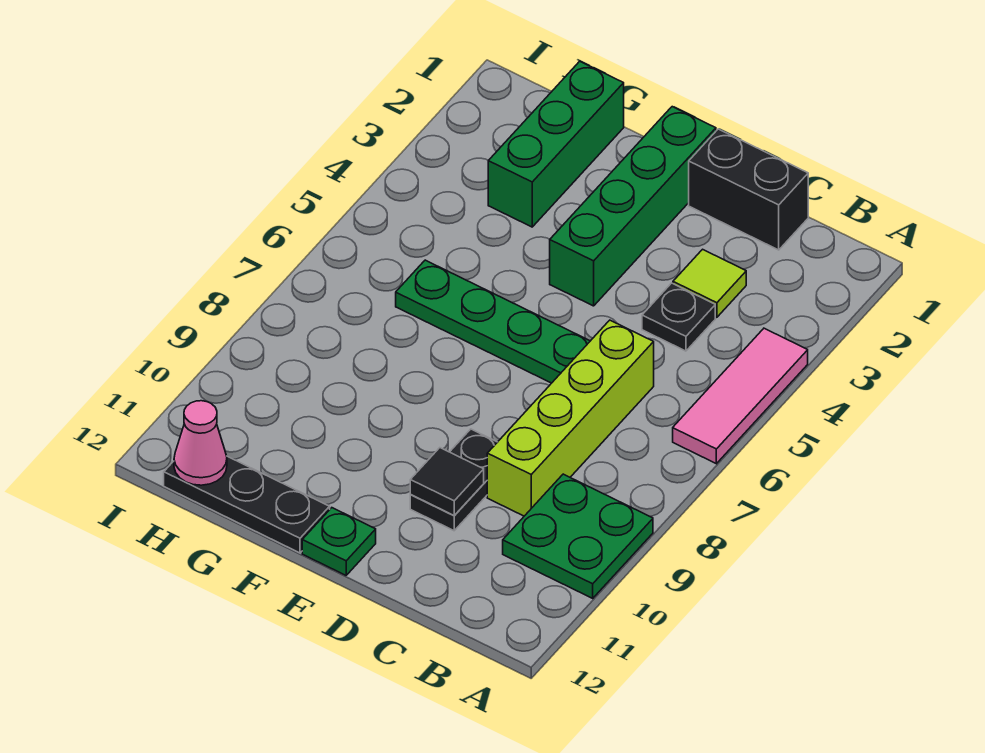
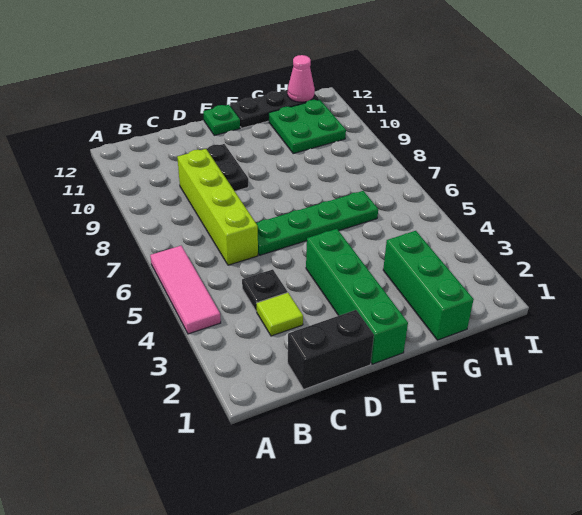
green 2x2 plate [503,474,653,598] -> green 2x2 plate moved to [269,99,346,153]
black 1x1 tile [410,448,484,515] -> none

